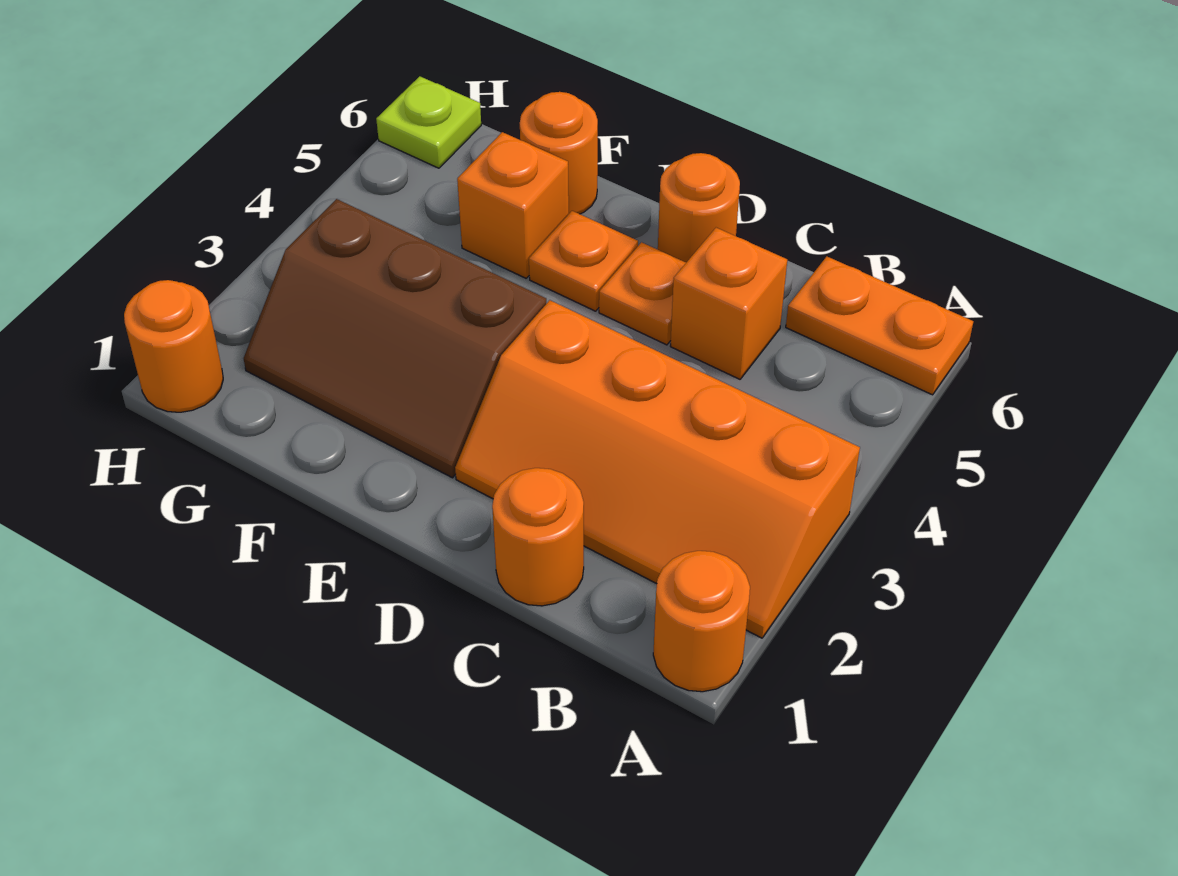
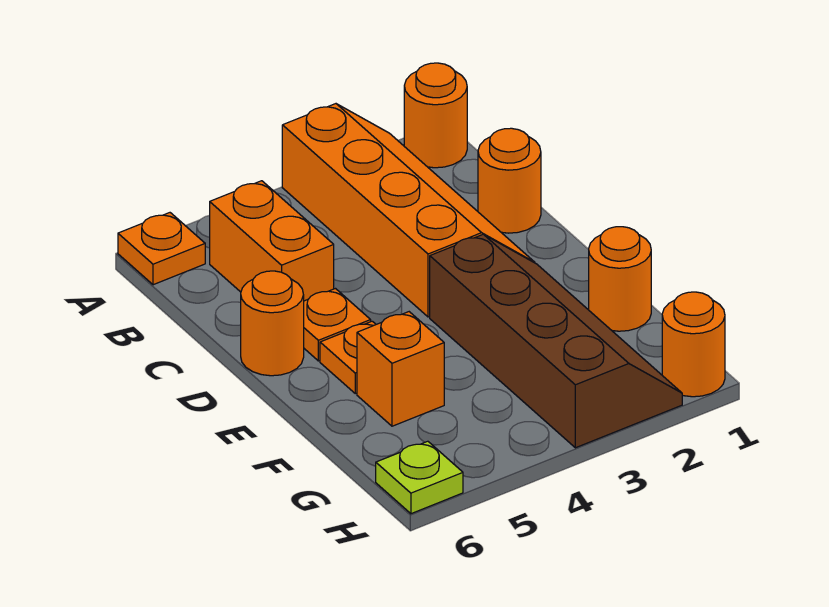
orange 1x2 plate [786,257,973,395] -> orange 1x1 plate [118,213,205,285]
orange 1x1 brick [670,228,787,379] -> orange 1x2 brick [210,181,334,301]
brown 2x3 slope [244,199,546,478] -> brown 2x4 slope [430,234,682,448]
orange 1x1 round brick [520,92,598,214] -> orange 1x1 round brick moved to [589,227,651,331]

